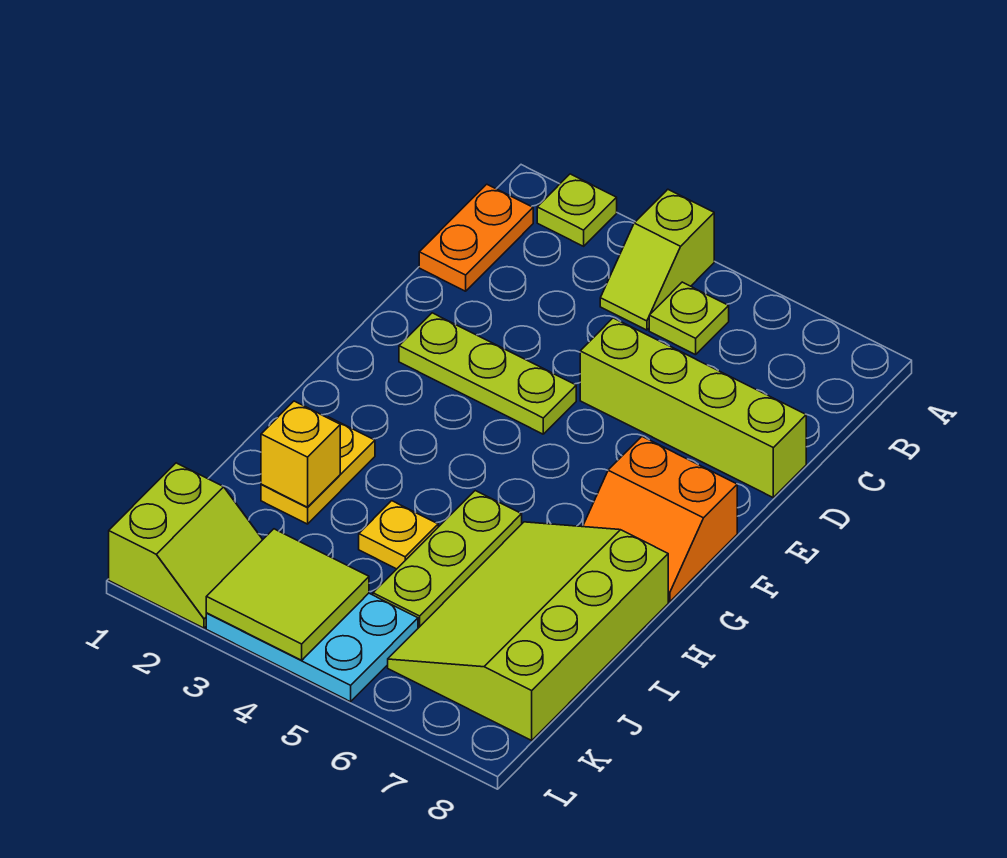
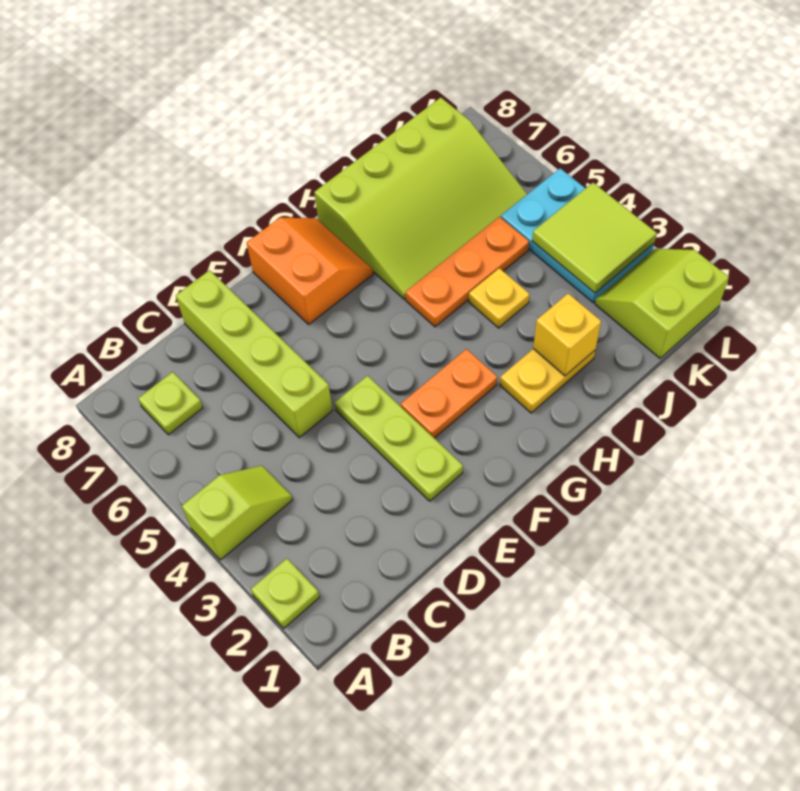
orange 1x2 plate [419,184,533,291] -> orange 1x2 plate moved to [401,349,497,438]
lime 1x1 plate [649,282,729,355] -> lime 1x1 plate moved to [138,372,203,435]
lime 1x3 plate [373,491,522,628] -> orange 1x3 plate [406,217,529,327]

